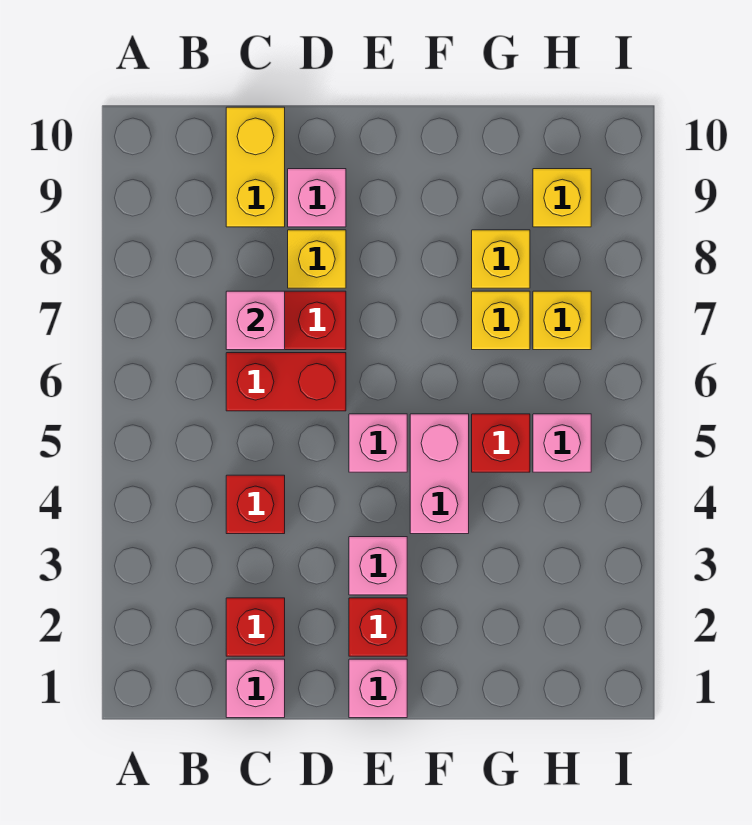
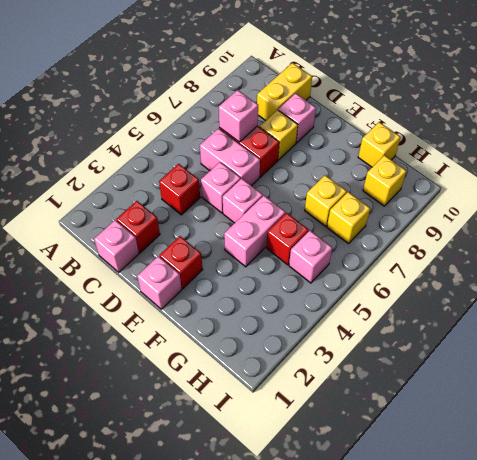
red 1x2 brick [226,353,346,411] -> pink 1x2 brick [200,129,260,186]
pink 1x1 brick [349,537,407,595] -> pink 1x1 brick moved to [201,162,241,213]
yellow 1x1 brick [472,230,530,288] -> yellow 1x1 brick moved to [358,122,401,167]

